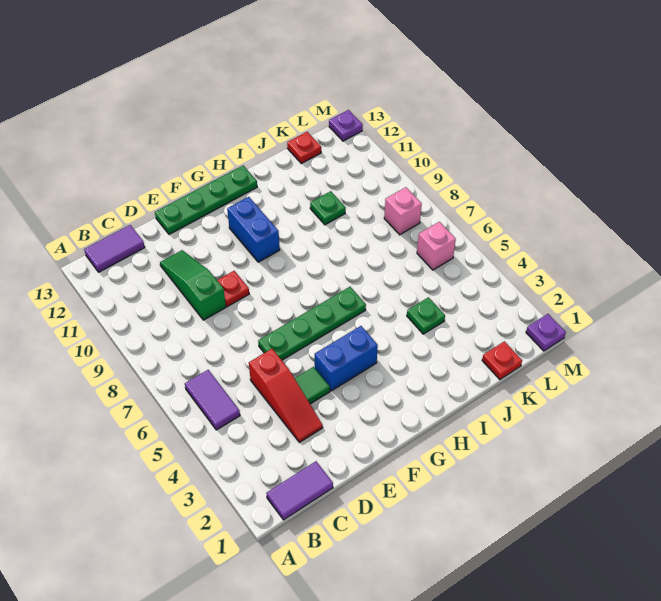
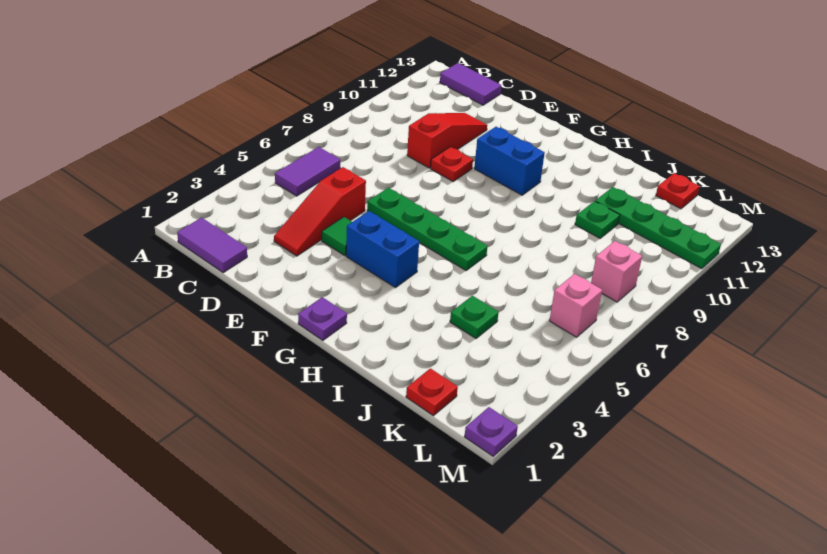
green 1x3 slope [160,250,226,320] -> red 1x3 slope [407,113,487,168]
green 1x4 plate [155,166,257,234] -> green 1x4 plate moved to [595,187,721,269]
blue 1x2 brick [227,197,280,262] -> blue 1x2 brick turned to [474,127,545,195]
purple 1x1 plate [329,110,363,141] -> purple 1x1 plate moved to [298,297,347,340]

